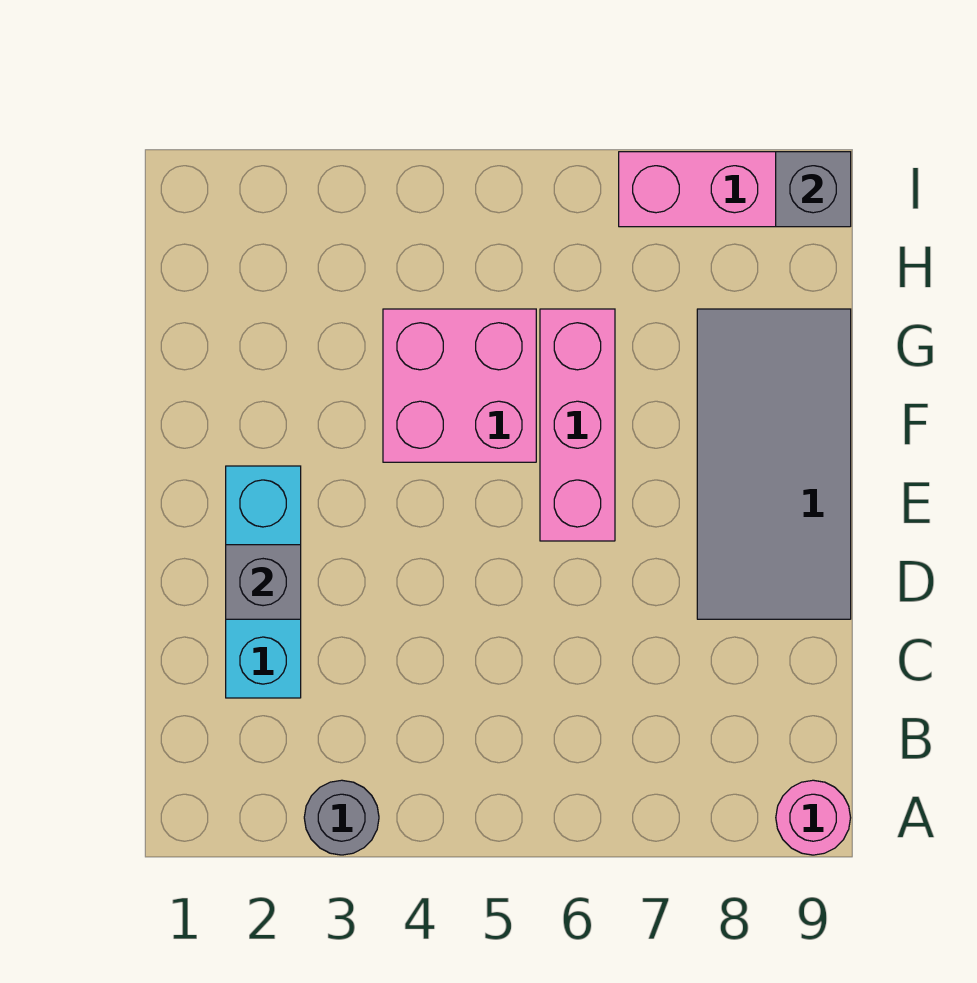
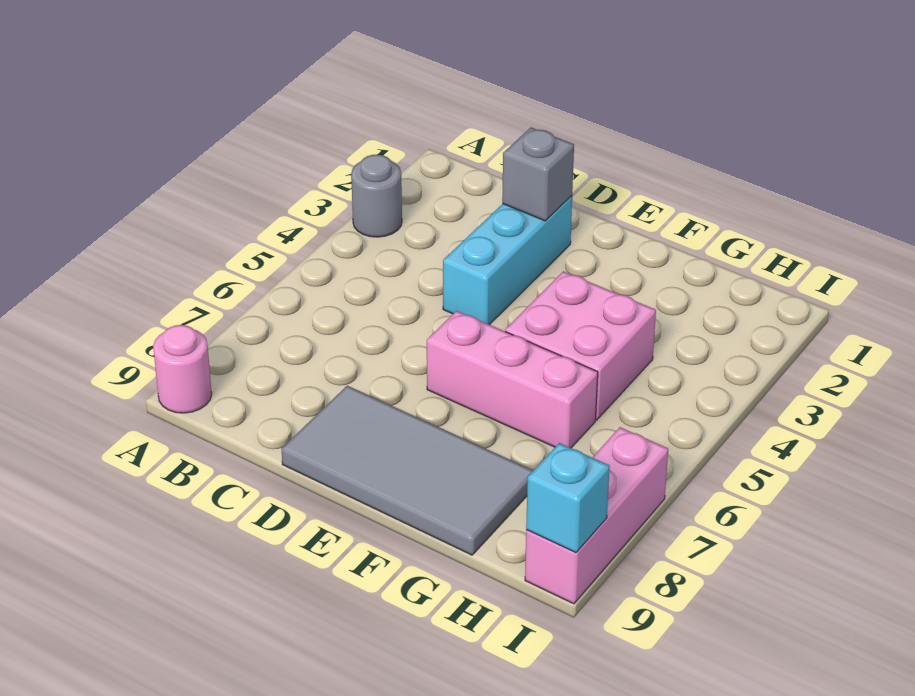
cyan 1x3 brick [226,466,301,698] -> cyan 1x3 brick turned to [443,196,572,325]
grey 1x1 brick [776,152,851,227] -> cyan 1x1 brick [526,443,610,553]

